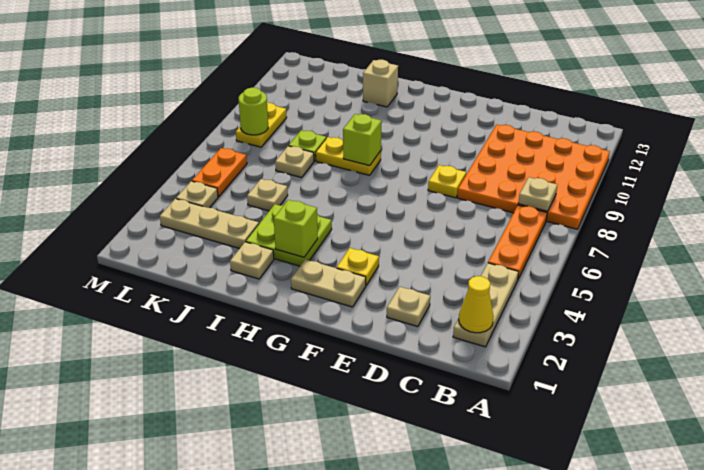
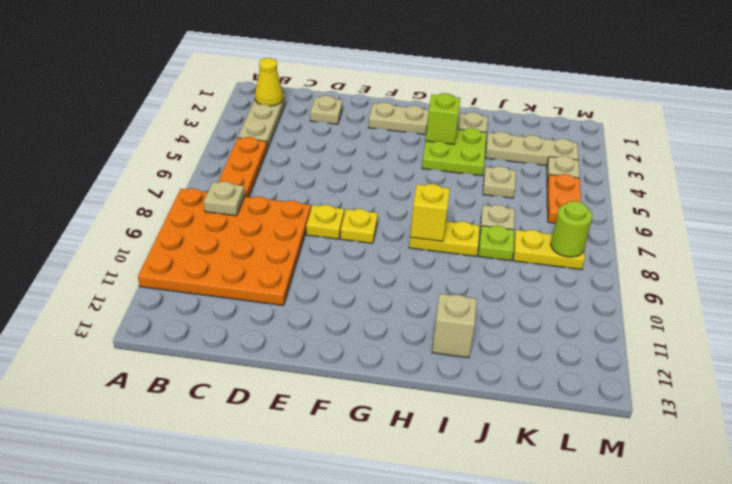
yellow 1x1 plate [337,248,379,285] -> yellow 1x1 plate moved to [340,209,378,243]
lime 1x1 brick [343,114,382,166] -> yellow 1x1 brick [410,184,450,241]
yellow 1x2 plate [236,103,287,147] -> yellow 1x2 plate turned to [513,230,585,270]

